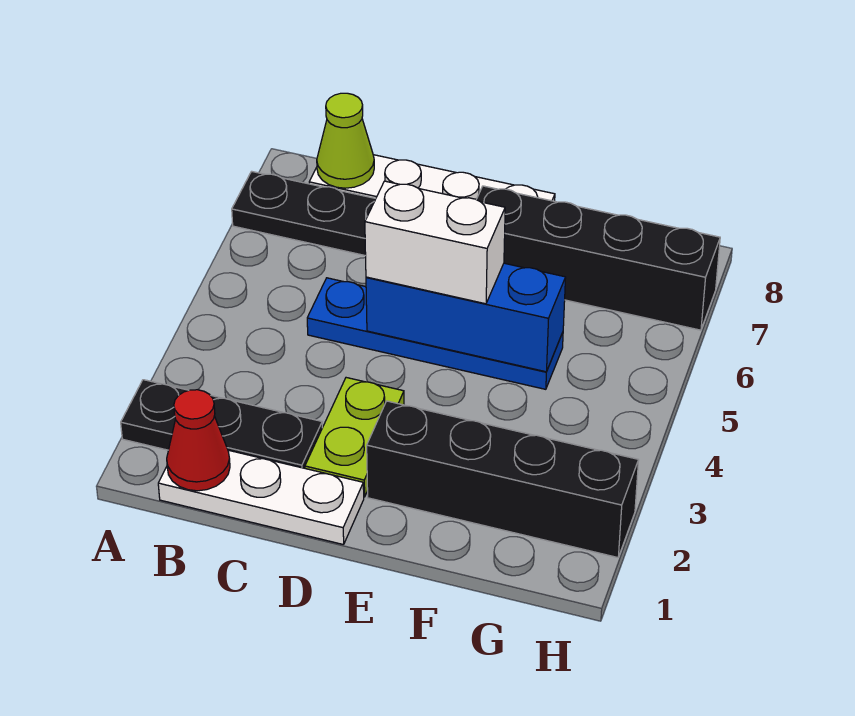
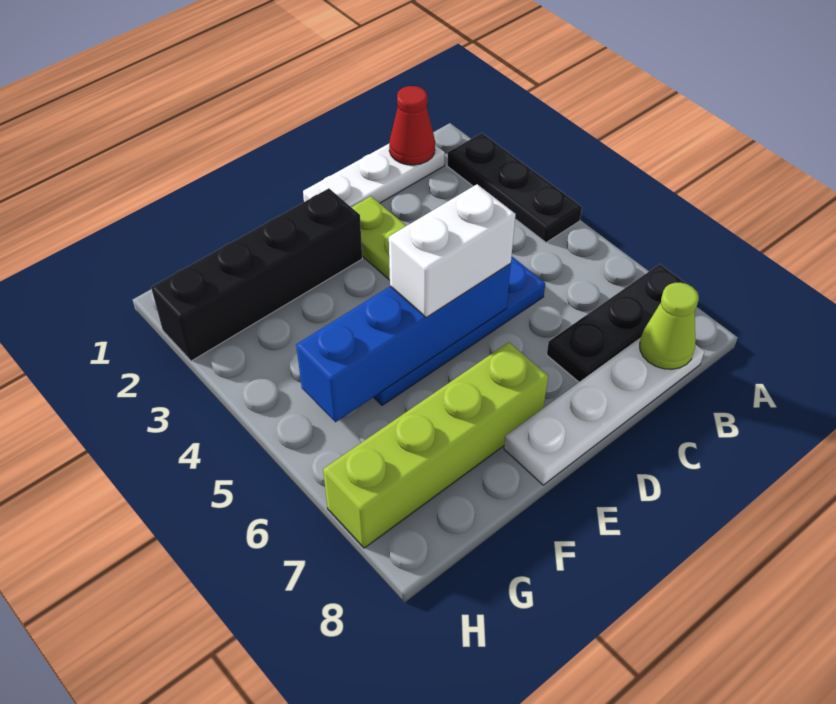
black 1x3 plate [121,380,322,468] -> black 1x3 plate turned to [447,133,582,243]
blue 1x3 brick [366,263,566,372] -> blue 1x4 brick [296,264,511,422]
black 1x4 brick [476,186,720,330] -> lime 1x4 brick [323,342,548,548]

